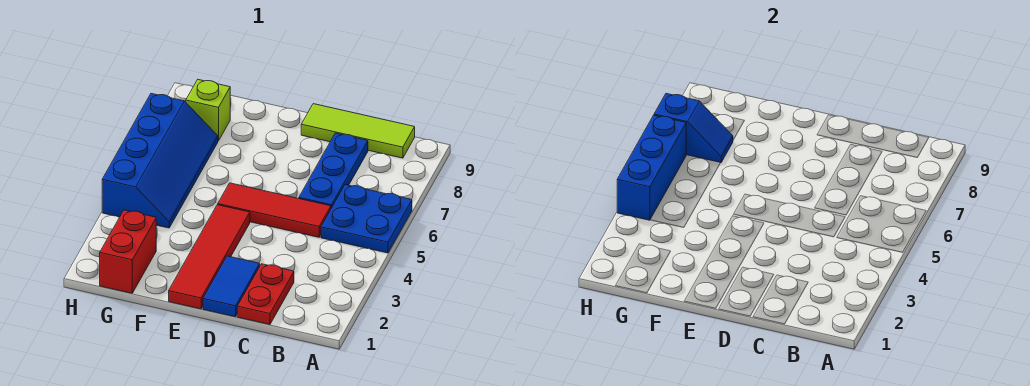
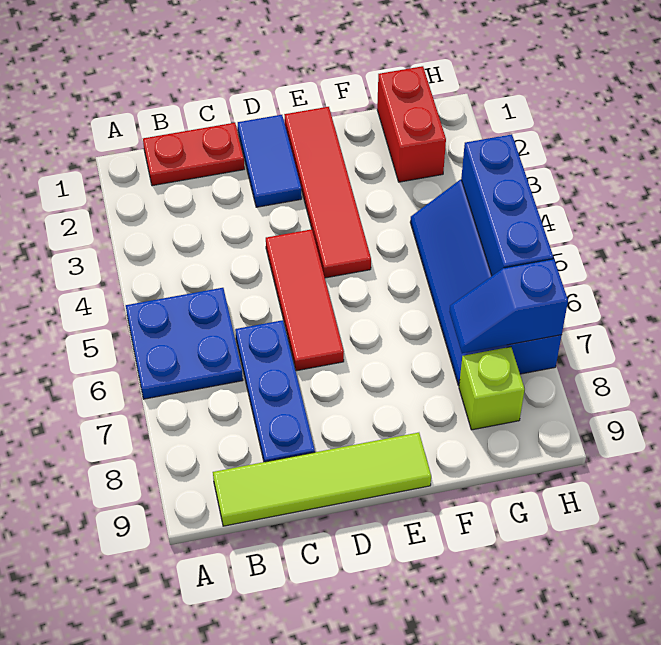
lime 1x3 tile [301,104,415,158] -> lime 1x4 tile [213,433,431,526]
red 1x2 plate [237,264,294,325] -> red 1x2 plate turned to [143,123,245,186]
red 1x3 tile [218,183,331,237] -> red 1x3 tile turned to [266,229,344,371]

